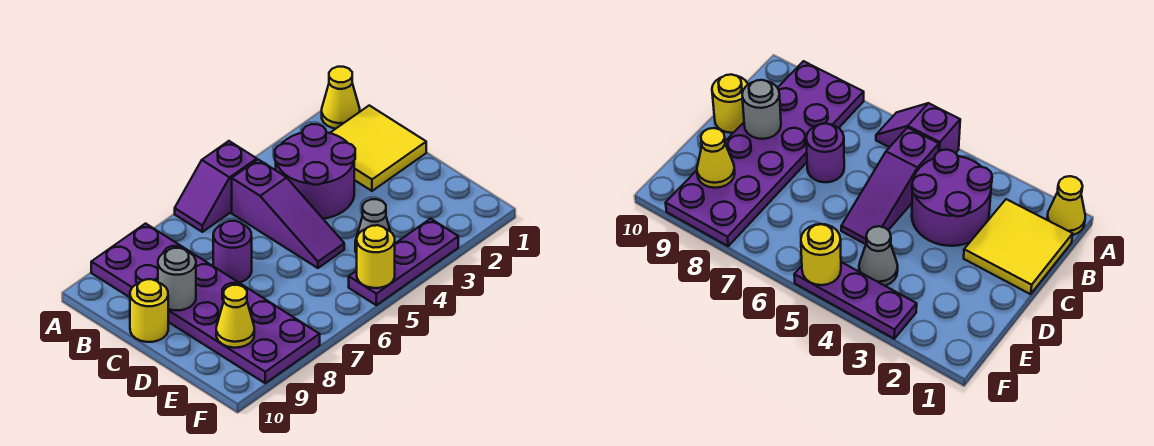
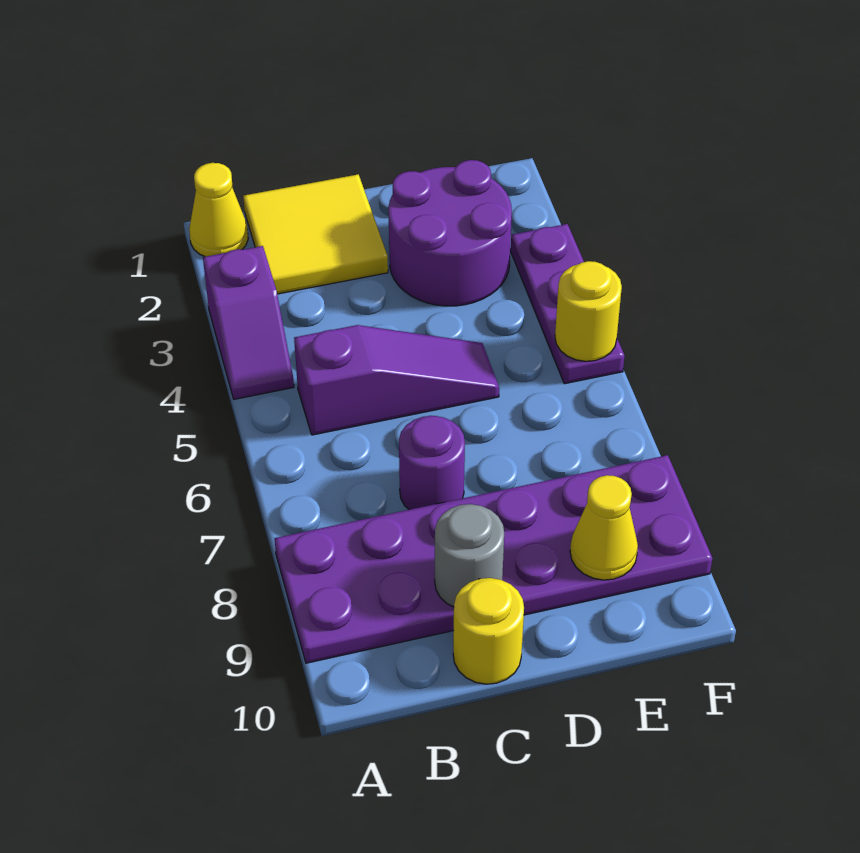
purple 1x2 slope [175,141,257,232] -> purple 1x2 slope moved to [203,246,294,399]
purple 2x2 round brick [275,124,355,219] -> purple 2x2 round brick moved to [388,160,512,306]
grey 1x1 cone [355,199,390,253] -> none

